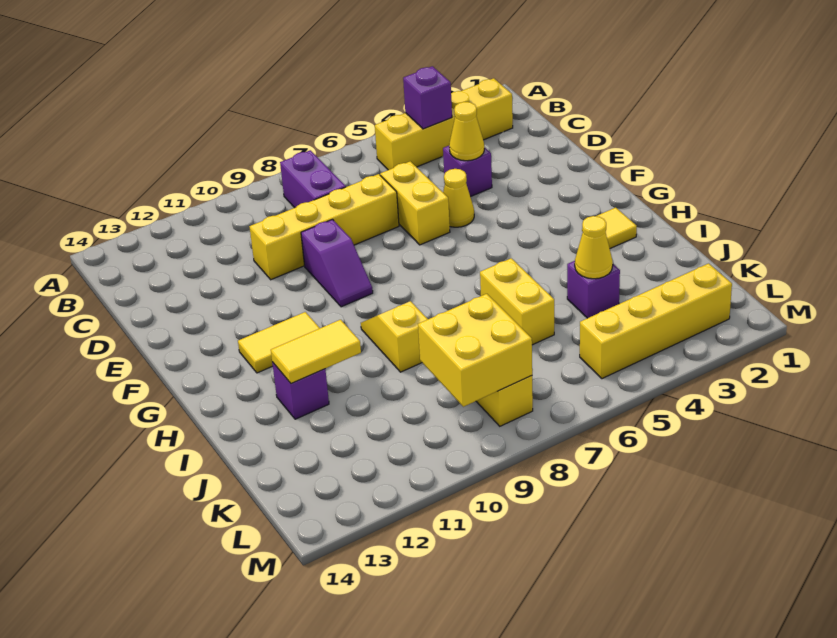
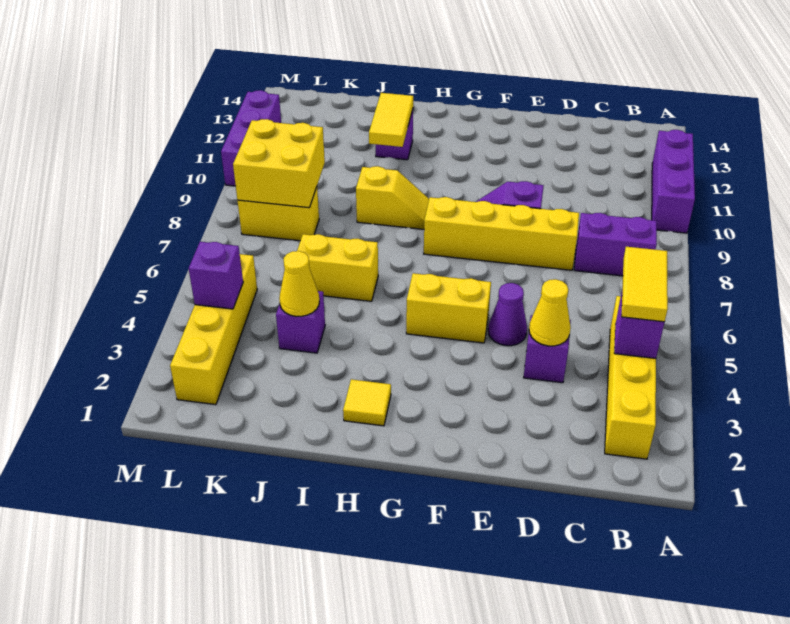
none -> purple 1x3 brick [652,130,695,233]
yellow 1x2 brick [380,161,450,245] -> yellow 1x2 brick moved to [406,273,491,343]
yellow 1x4 brick [249,174,399,280] -> yellow 1x4 brick turned to [424,197,579,270]
yellow 1x1 cone [443,169,474,227] -> purple 1x1 cone [488,283,527,346]
yellow 1x2 tile [238,312,320,373] -> yellow 1x2 tile moved to [621,247,668,322]
none -> purple 1x1 brick [189,242,243,309]
none -> purple 1x3 brick [221,90,281,186]

